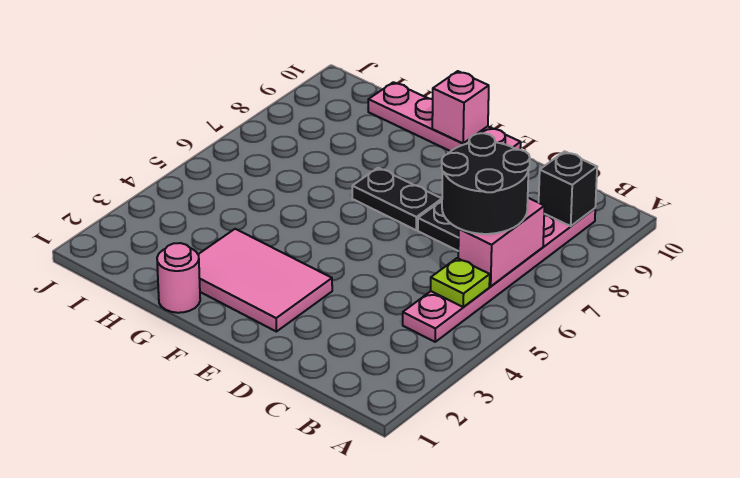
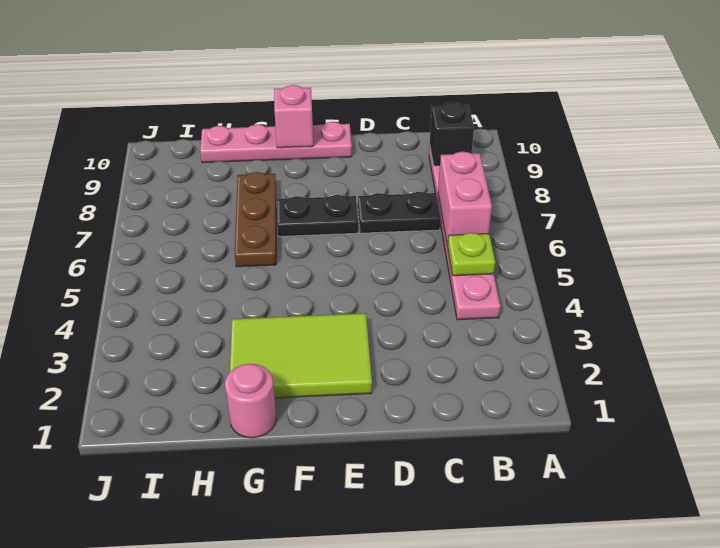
black 2x2 round brick [442,133,530,234] -> none
pink 2x3 tile [198,229,332,332] -> lime 2x3 tile [230,313,372,398]
none -> brown 1x3 plate [235,172,276,267]

